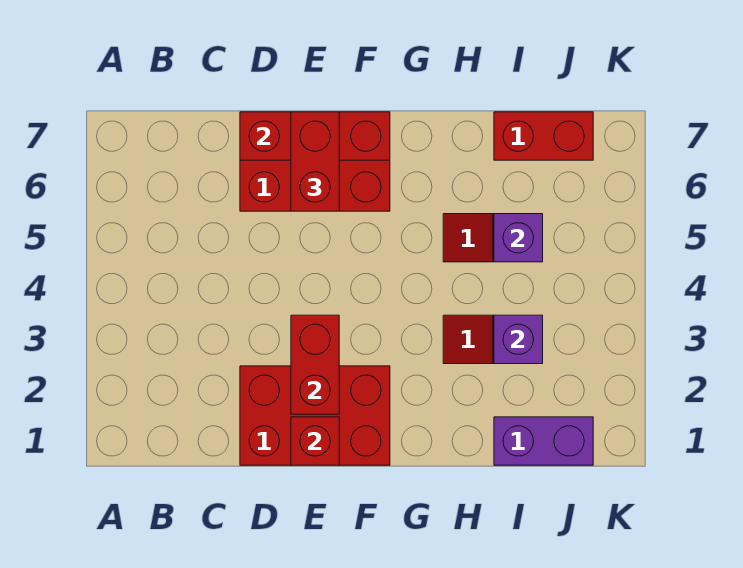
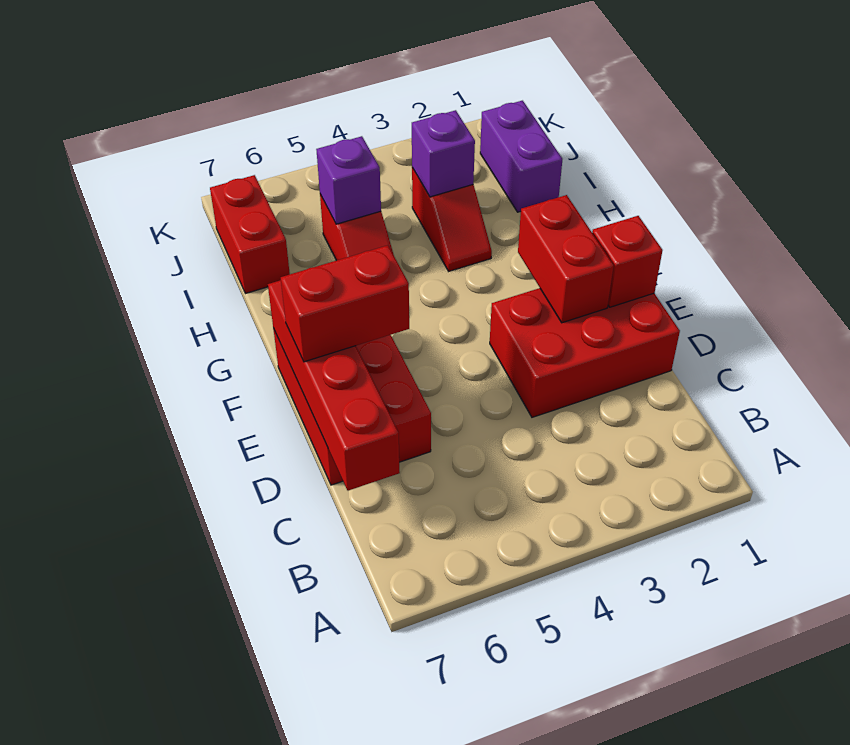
red 2x3 brick [240,366,390,465] -> red 2x3 brick turned to [490,288,680,417]
red 1x3 brick [240,112,390,160] -> red 1x4 brick [268,280,400,491]
red 1x2 brick [291,315,339,414] -> red 1x2 brick turned to [518,195,614,323]

